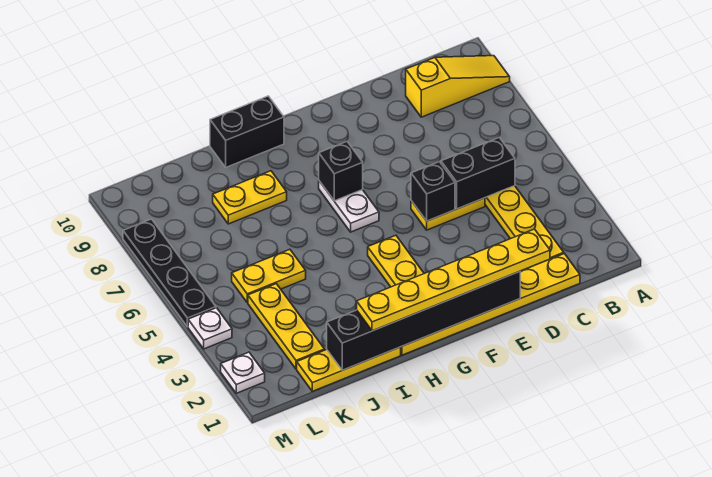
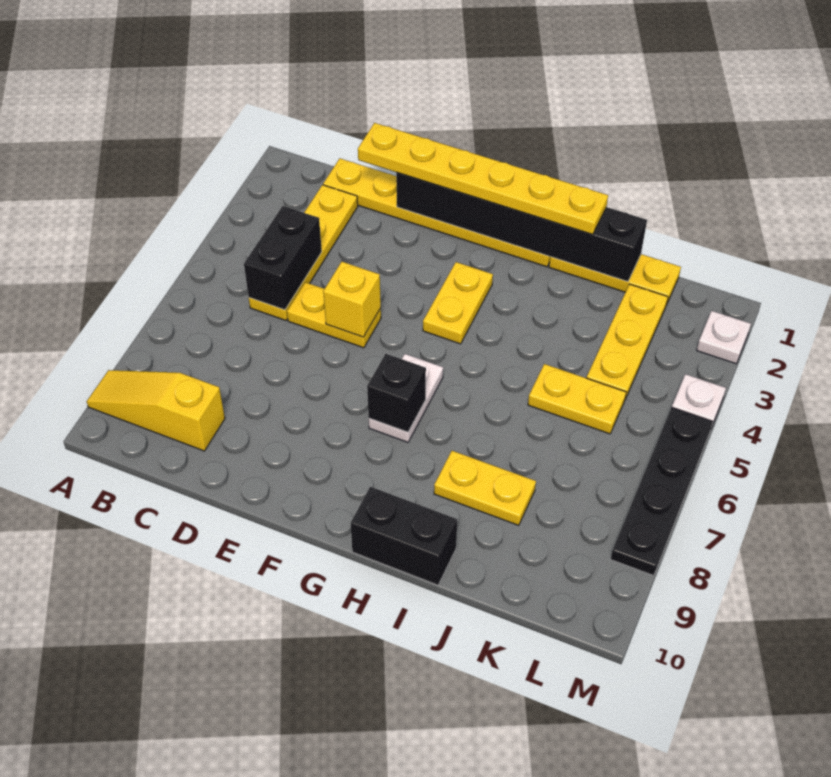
black 1x2 brick [441,138,515,209] -> black 1x2 brick turned to [244,206,322,310]
black 1x1 brick [411,161,455,221] -> yellow 1x1 brick [323,262,381,337]

